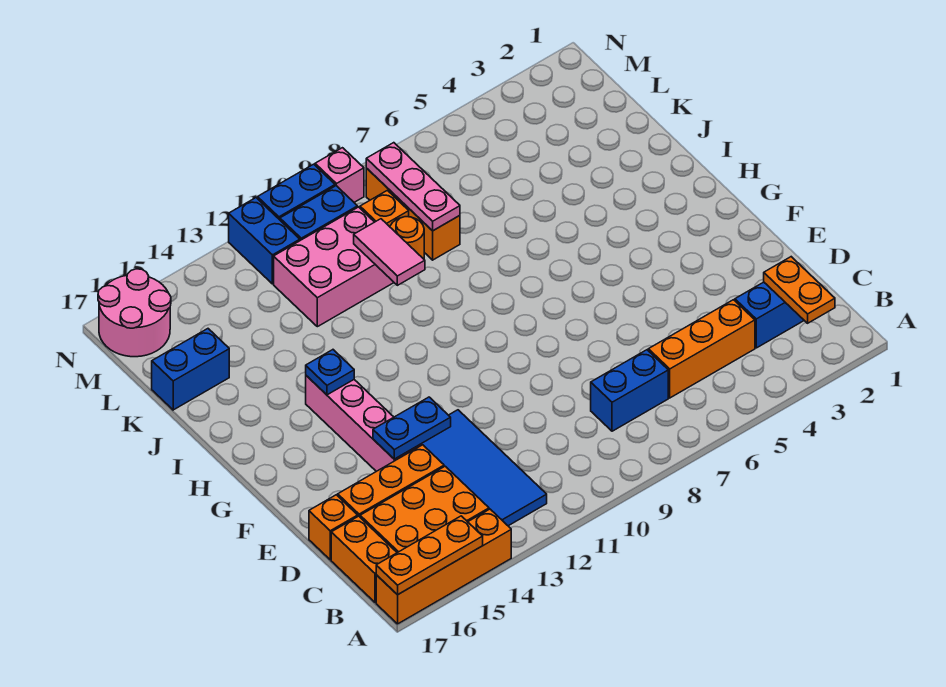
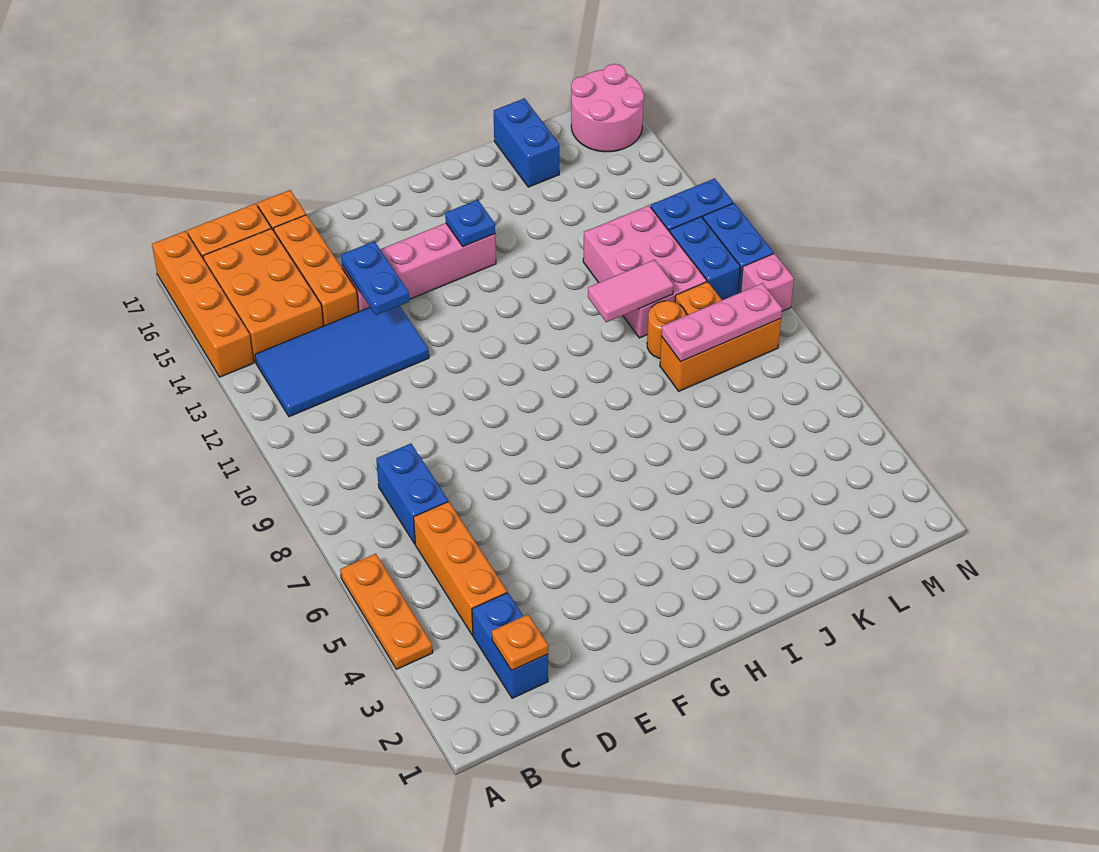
orange 1x3 plate [376,516,483,595] -> orange 1x3 plate moved to [340,554,433,669]
orange 1x2 plate [764,257,835,323] -> orange 1x1 plate [492,614,548,670]

